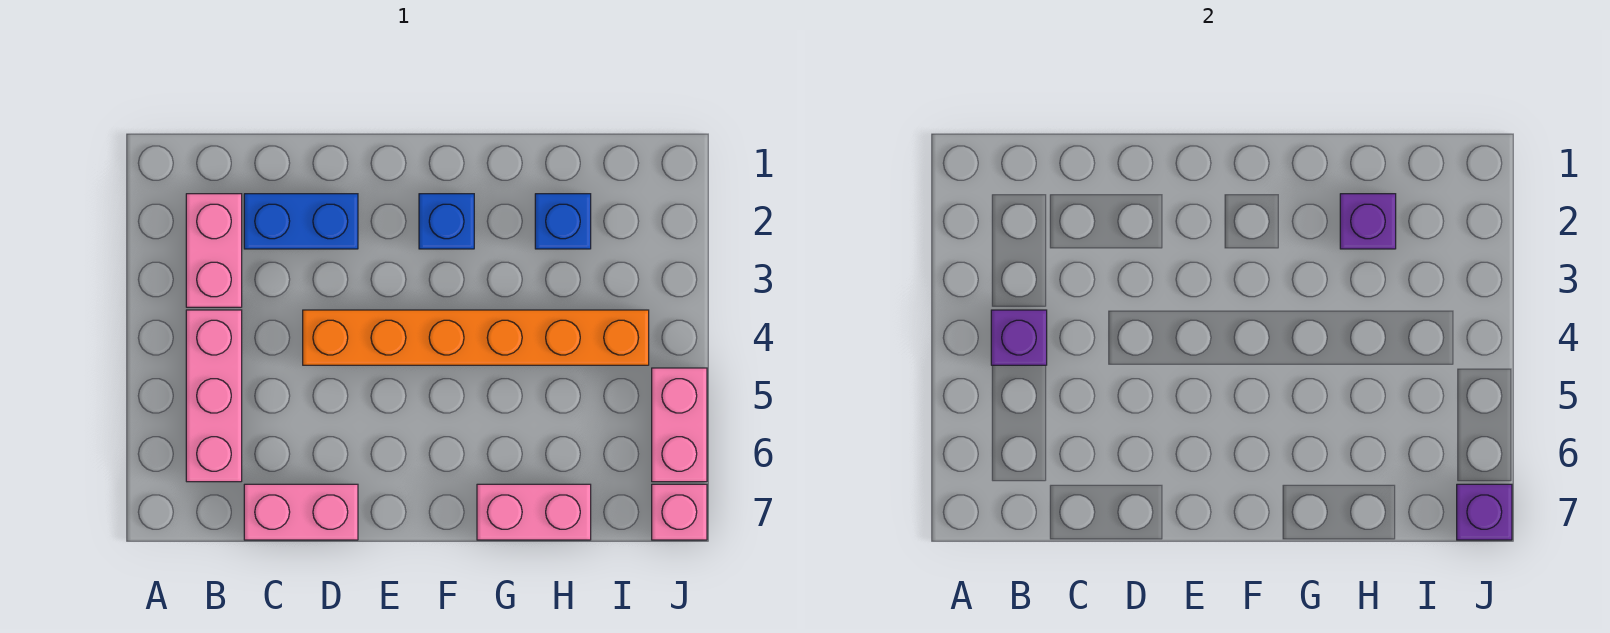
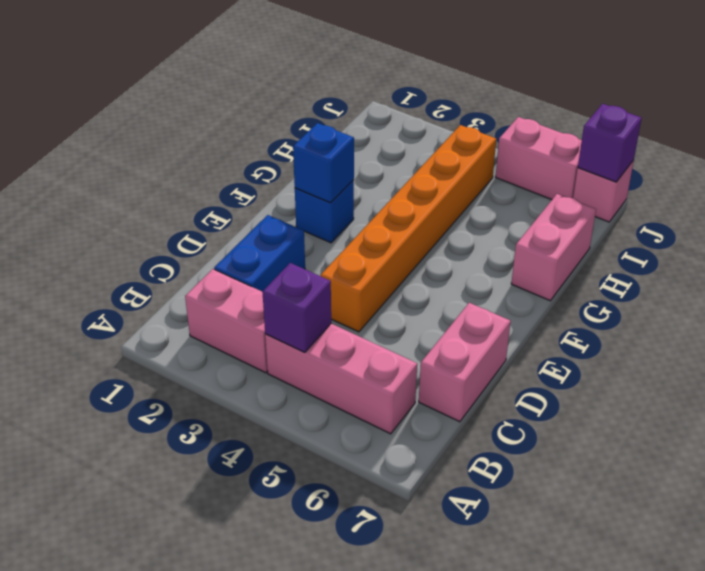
blue 1x1 brick [535,194,591,249] -> blue 1x1 brick moved to [293,123,354,203]
purple 1x1 brick [1340,194,1396,249] -> none

